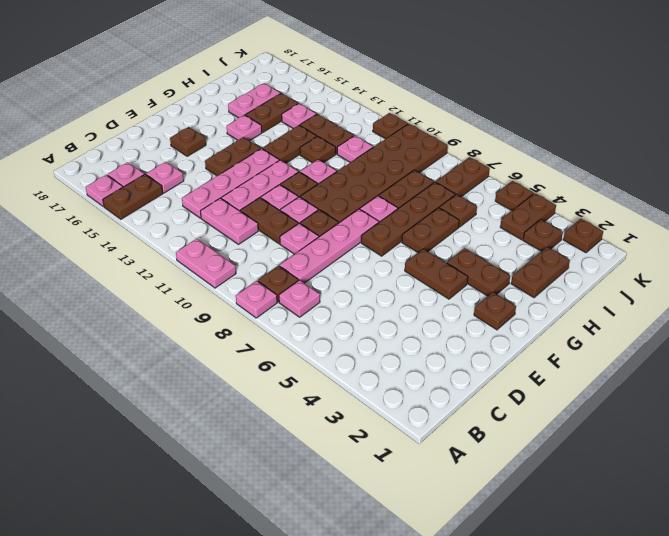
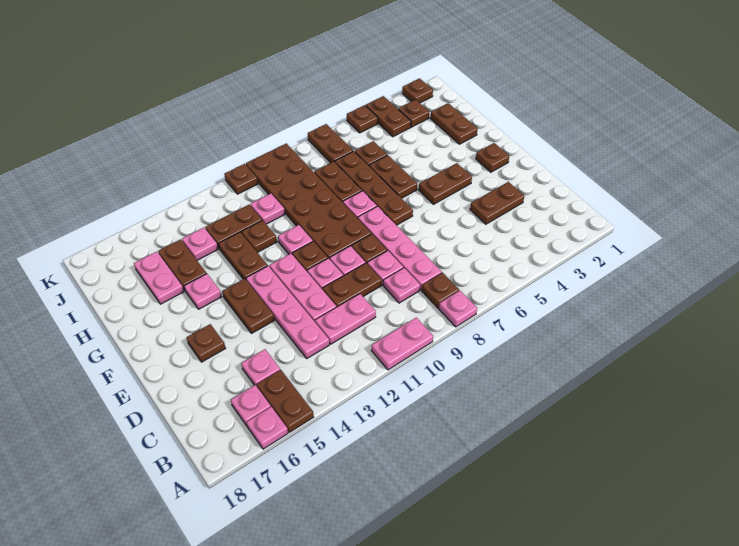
pink 1x1 plate [279,280,320,317] -> pink 1x1 plate moved to [383,268,420,303]
brown 1x2 plate [447,248,510,296] -> brown 1x2 plate moved to [470,182,524,224]

